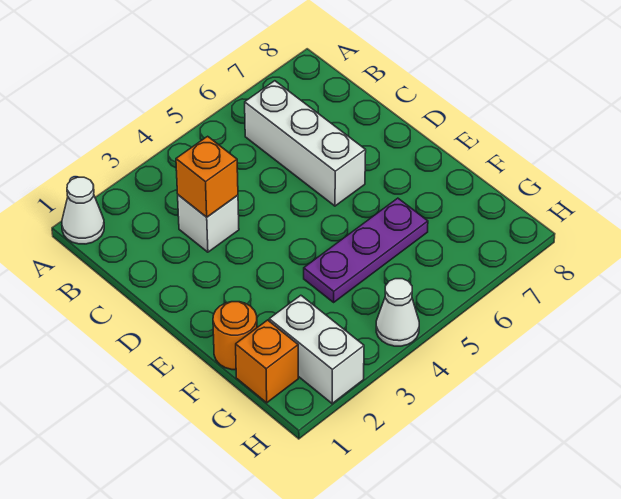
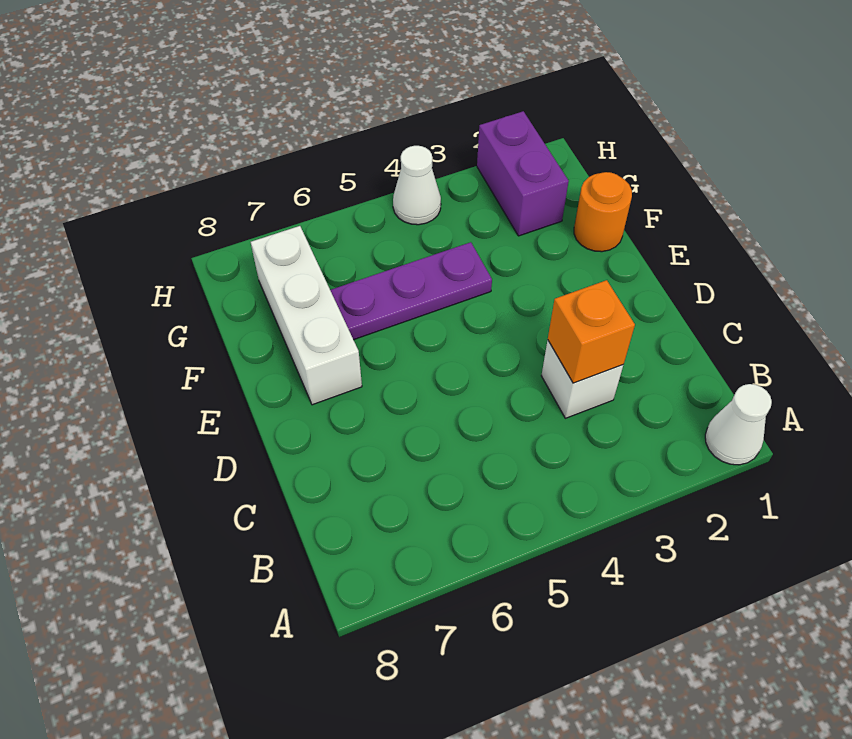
white 1x3 brick [245,81,366,206] -> white 1x3 brick moved to [251,226,362,405]
orange 1x1 brick [236,320,298,403] -> none
white 1x2 brick [269,295,364,404] -> purple 1x2 brick [477,111,569,236]

